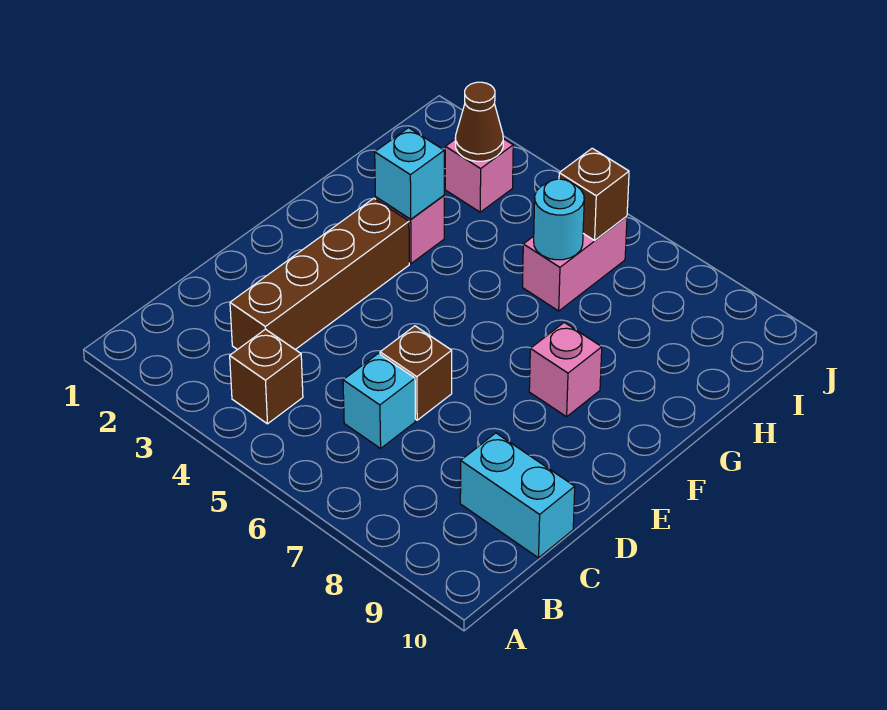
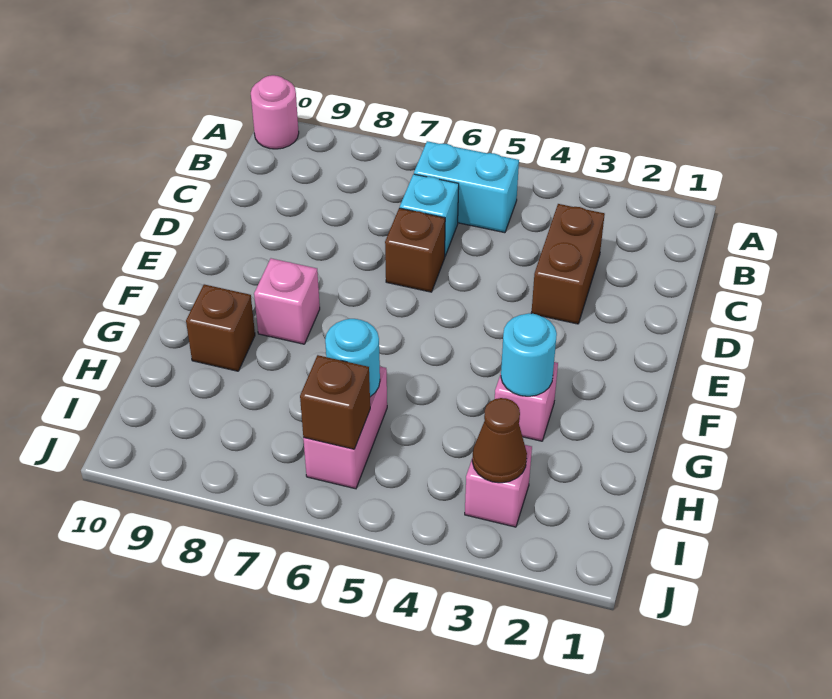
none -> pink 1x1 round brick [251,75,299,149]
brown 1x1 brick [230,329,303,424] -> brown 1x1 brick moved to [186,284,255,371]
brown 1x4 brick [230,198,409,350] -> brown 1x2 brick [531,204,605,324]
cyan 1x2 brick [460,433,575,558] -> cyan 1x2 brick moved to [414,141,519,233]
cyan 1x1 brick [375,128,444,219] -> cyan 1x1 round brick [501,313,557,396]

